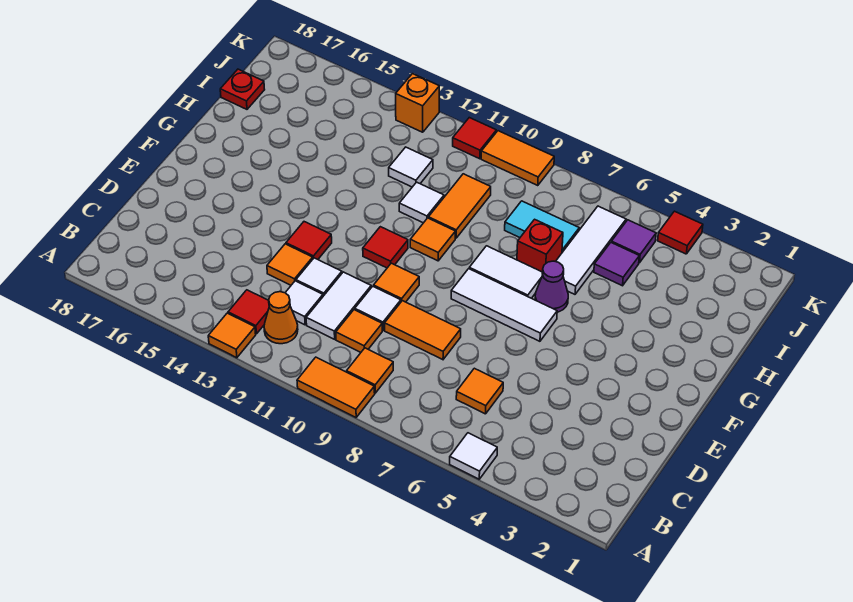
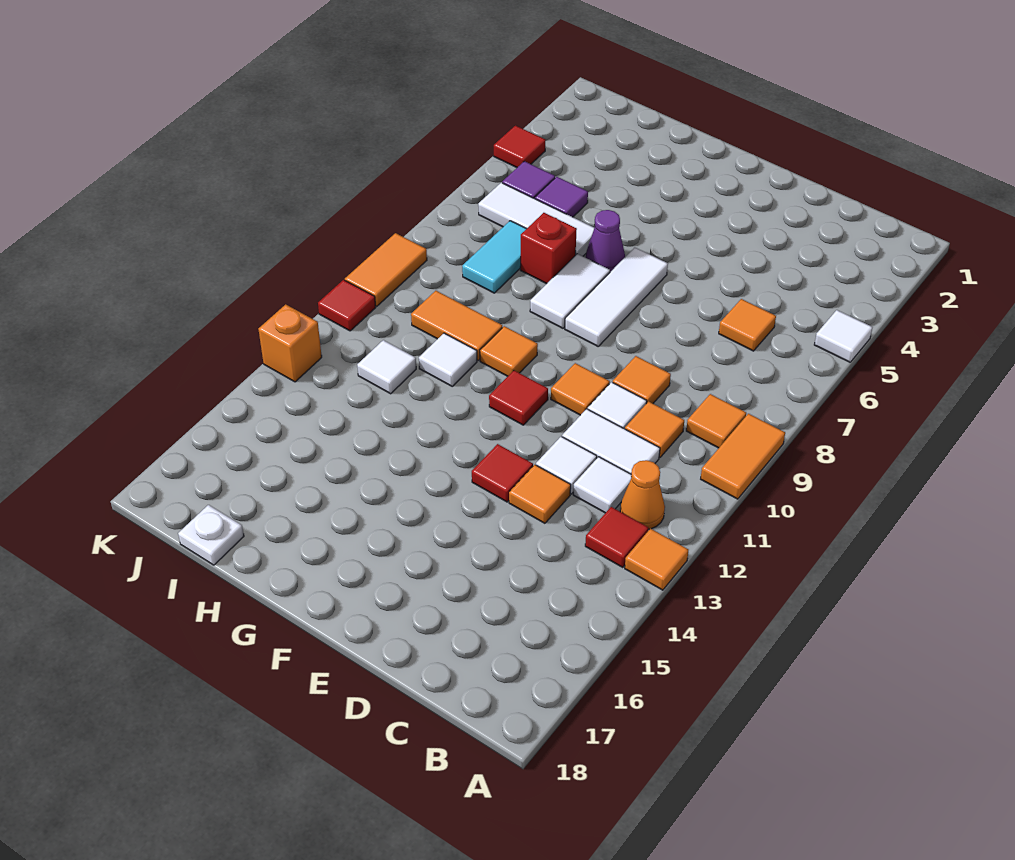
orange 1x2 tile [385,301,461,360] -> orange 1x1 tile [613,356,671,404]
red 1x1 plate [220,69,265,109] -> white 1x1 plate [178,505,244,565]

